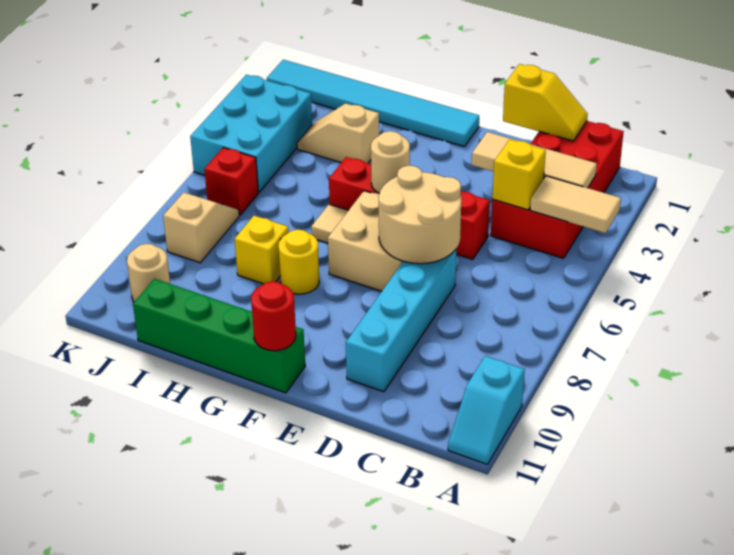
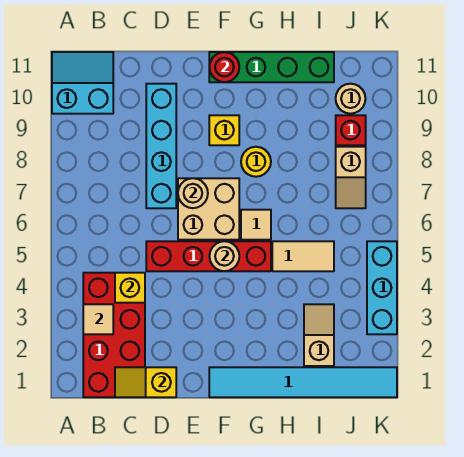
tan 1x2 tile [530,176,621,233] -> tan 1x2 tile moved to [272,241,334,271]
cyan 1x2 slope [448,356,525,464] -> cyan 2x2 slope [52,52,113,114]
tan 1x3 tile [472,132,597,188] -> tan 1x1 tile [83,304,113,334]
tan 2x2 round brick [379,166,461,264] -> tan 1x1 round brick [178,178,208,208]
tan 1x2 slope [297,103,379,163] -> tan 1x2 slope turned to [304,304,334,366]
yellow 1x1 brick [235,216,289,284] -> yellow 1x1 brick moved to [209,115,239,145]
cyan 2x3 brick [190,75,312,192] -> cyan 1x3 brick [367,241,397,334]
red 1x1 brick [204,148,258,215] -> red 1x1 brick moved to [336,115,366,145]

